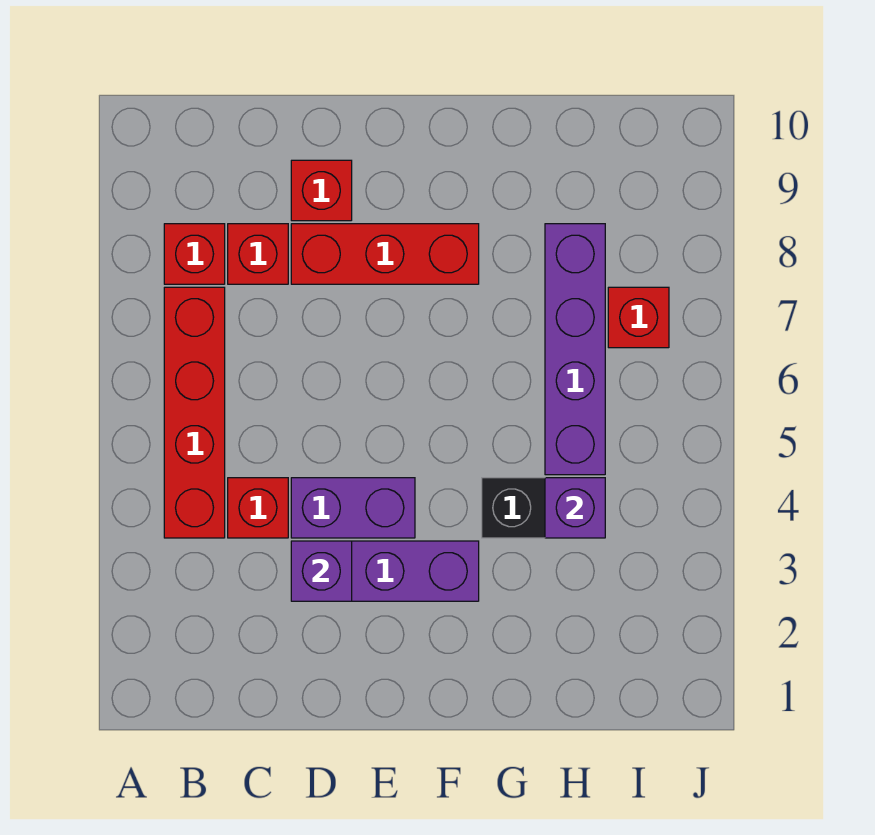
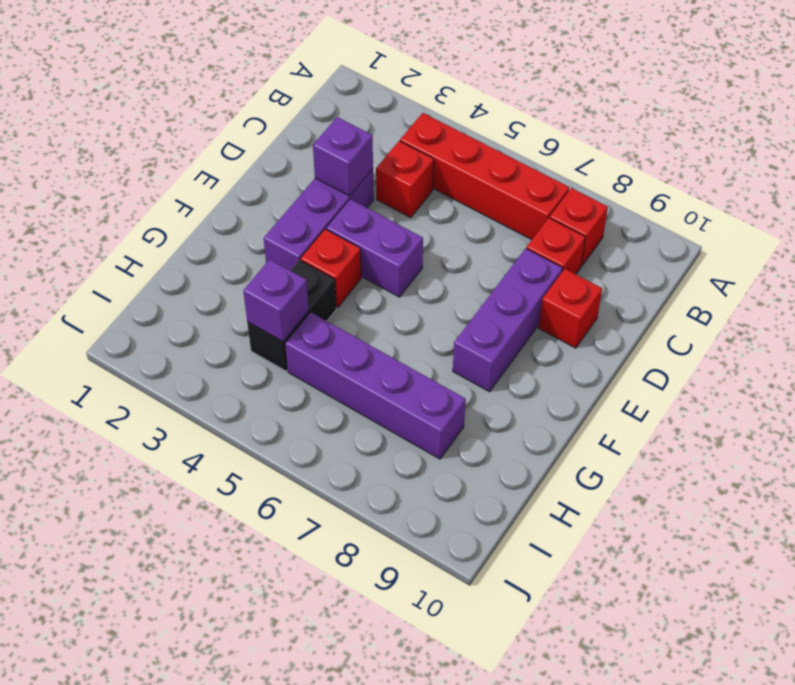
purple 1x2 brick [291,478,415,538] -> purple 1x2 brick turned to [326,199,423,297]
red 1x3 brick [291,224,479,284] -> purple 1x3 brick [453,248,563,392]
red 1x1 brick [608,287,669,348] -> red 1x1 brick moved to [301,229,361,308]

